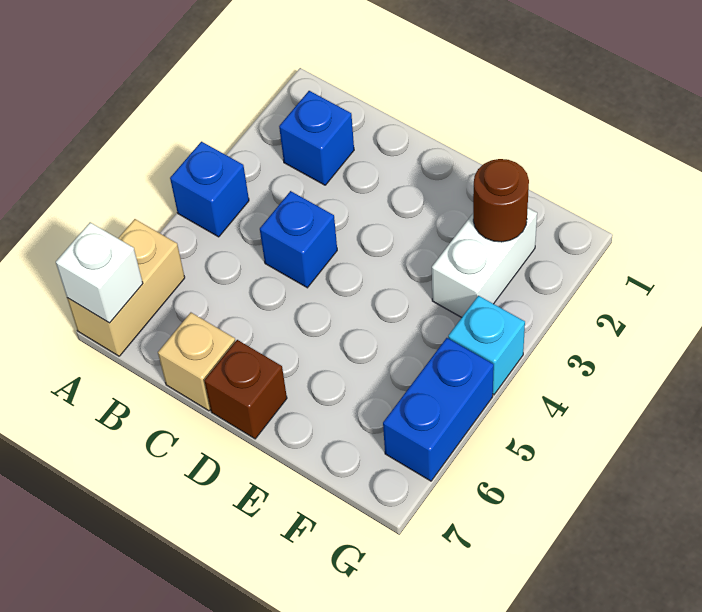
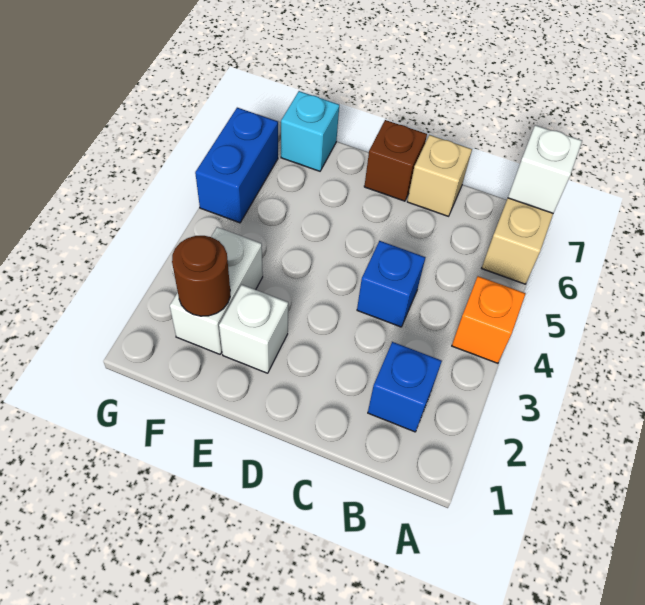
blue 1x1 brick [170,142,249,237] -> orange 1x1 brick [452,276,526,363]
none -> white 1x1 brick [219,285,288,373]
cyan 1x1 brick [448,296,525,394] -> cyan 1x1 brick moved to [281,91,339,171]

